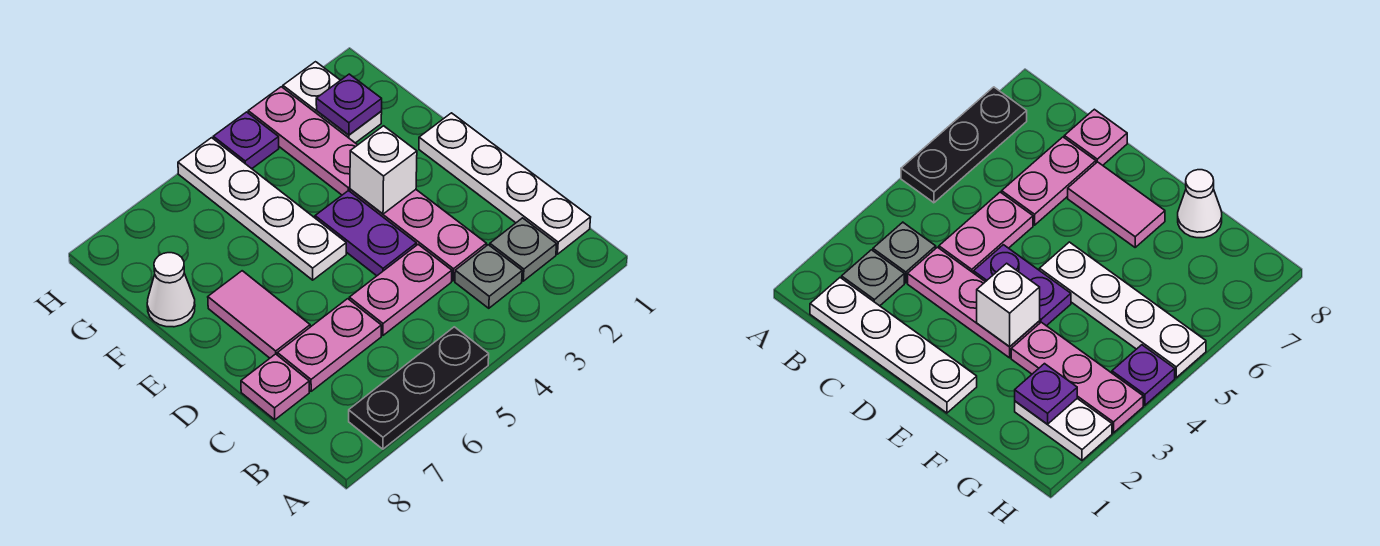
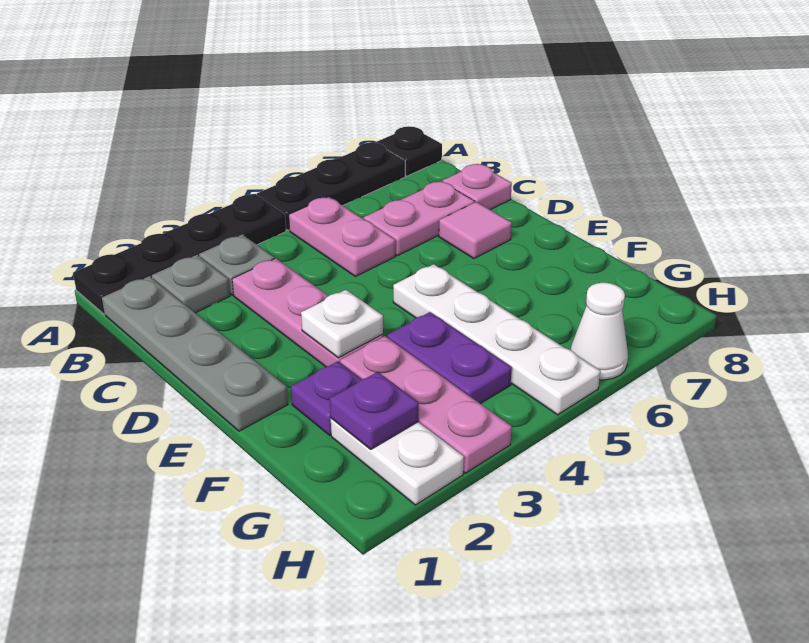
none -> black 1x4 plate [73,194,286,315]
none -> black 1x1 plate [376,126,442,176]
white 1x4 plate [419,113,591,254] -> grey 1x4 plate [103,277,288,431]
pink 1x2 plate [349,244,452,335] -> pink 1x2 plate turned to [289,197,395,276]
purple 1x2 plate [315,190,416,276] -> purple 1x2 plate moved to [387,312,512,404]
pink 1x2 tile [208,271,310,358] -> pink 1x1 tile [439,202,512,258]
white 1x1 brick [350,126,417,214] -> white 1x1 plate [301,290,383,358]
white 1x1 cone [147,253,195,327] -> white 1x1 cone moved to [570,282,628,380]
purple 1x1 plate [213,112,279,169] -> purple 1x1 plate moved to [291,361,362,435]

